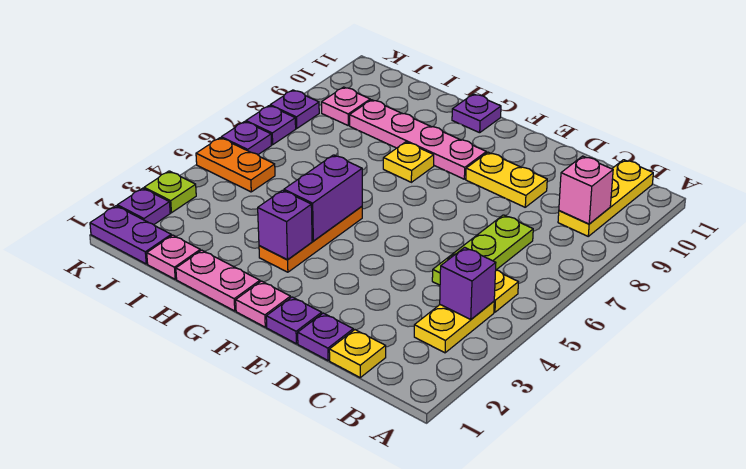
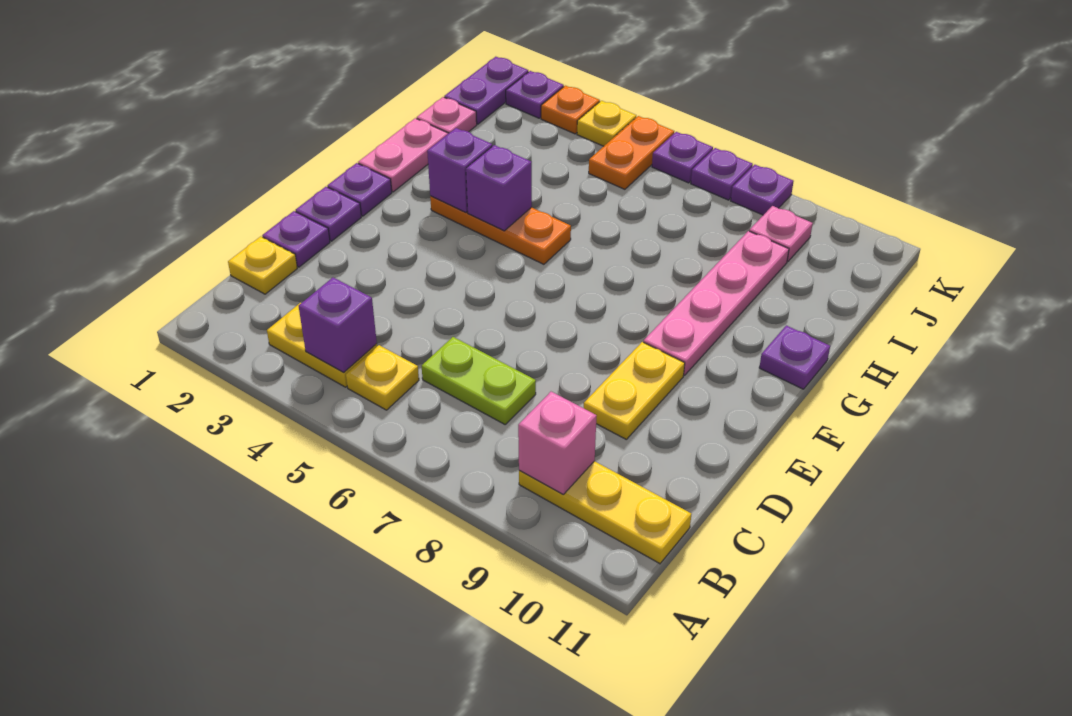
lime 1x3 plate [432,215,533,285] -> lime 1x2 plate [422,337,536,424]
pink 1x1 plate [236,281,291,327] -> purple 1x1 plate [327,163,392,216]
purple 1x2 brick [284,155,362,241] -> purple 1x1 brick [466,145,532,231]
yellow 1x1 plate [383,142,434,182] -> yellow 1x1 plate moved to [577,101,636,146]
lime 1x1 plate [144,171,196,213] -> orange 1x1 plate [541,86,600,134]

